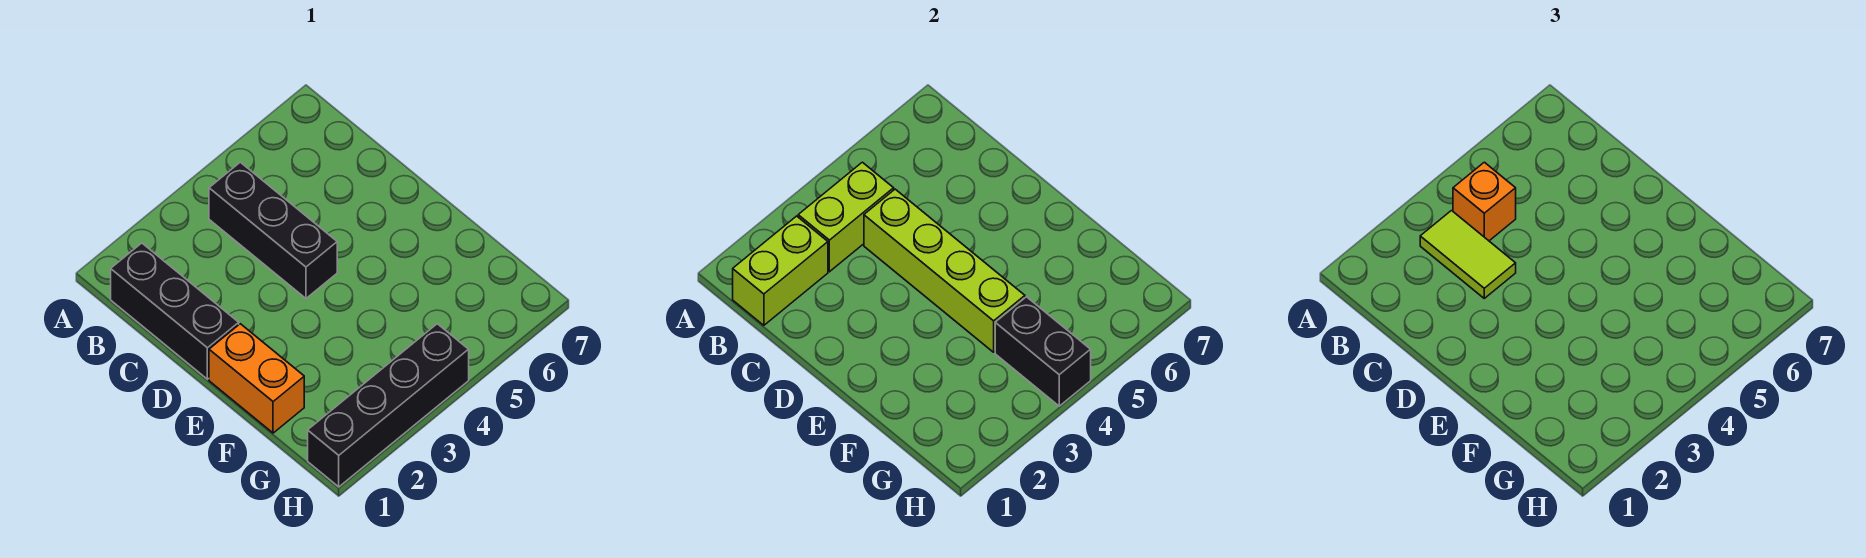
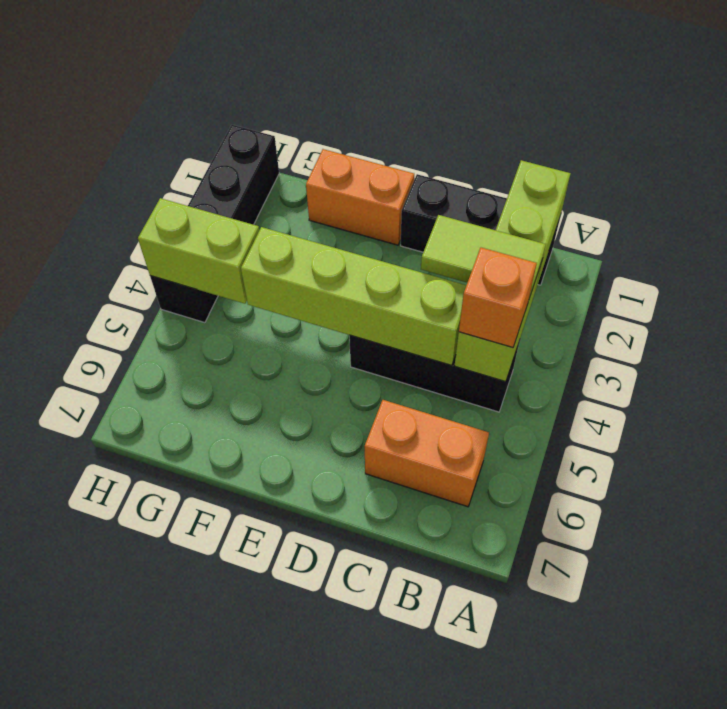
none -> orange 1x2 brick [364,400,489,507]
black 1x2 brick [995,297,1091,406] -> lime 1x2 brick [138,198,259,304]

